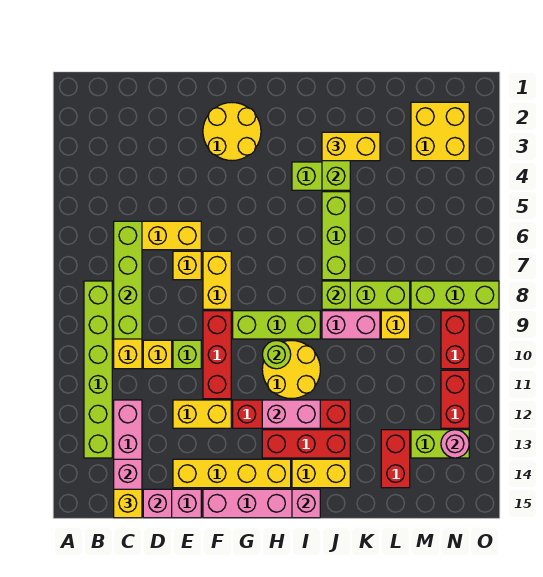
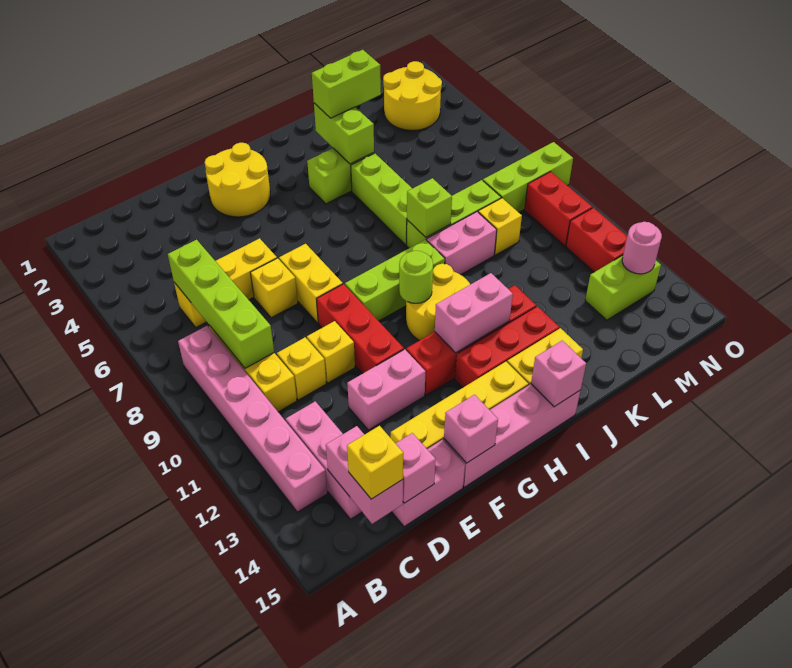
lime 1x6 brick [84,281,112,458] -> pink 1x6 brick [178,326,327,512]
lime 1x1 brick [173,340,201,369] -> yellow 1x1 brick [307,321,355,383]
yellow 1x2 brick [173,400,231,428] -> pink 1x2 brick [347,349,426,430]
none -> pink 1x1 brick [444,395,498,463]
yellow 1x2 brick [322,132,380,161] -> lime 1x2 brick [312,50,381,118]
red 1x2 brick [381,430,410,488] -> none
yellow 2x2 brick [411,102,469,161] -> yellow 2x2 round brick [383,61,442,131]

